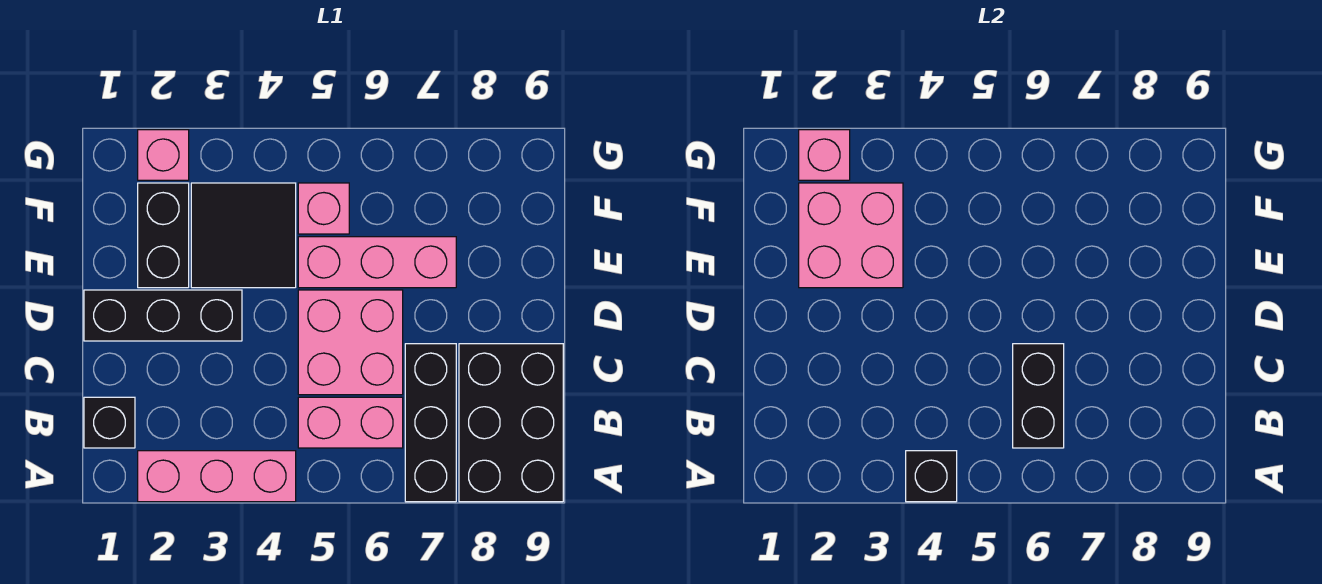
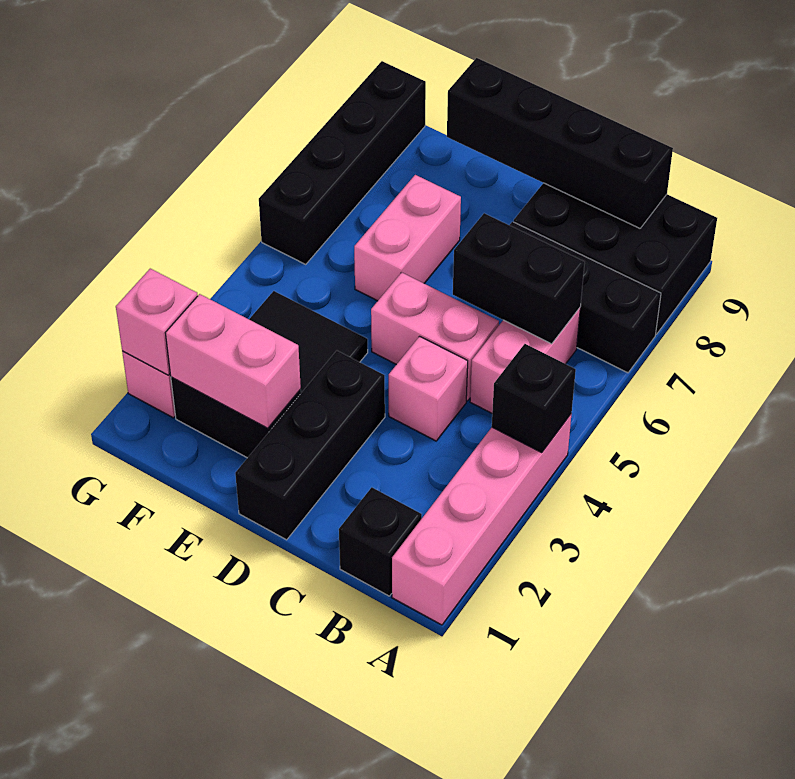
pink 1x3 brick [138,451,296,502] -> pink 1x4 brick [392,414,571,625]
none -> black 1x4 brick [447,58,673,228]
pink 2x2 brick [298,290,403,395] -> pink 1x2 brick [371,272,499,401]
pink 2x2 brick [799,183,903,288] -> pink 1x2 brick [166,294,301,428]
pink 1x3 brick [298,237,456,288] -> pink 1x2 brick [354,175,461,301]
pink 1x1 brick [298,183,349,234] -> pink 1x1 brick moved to [389,336,468,441]
none -> black 1x4 brick [259,61,426,264]

